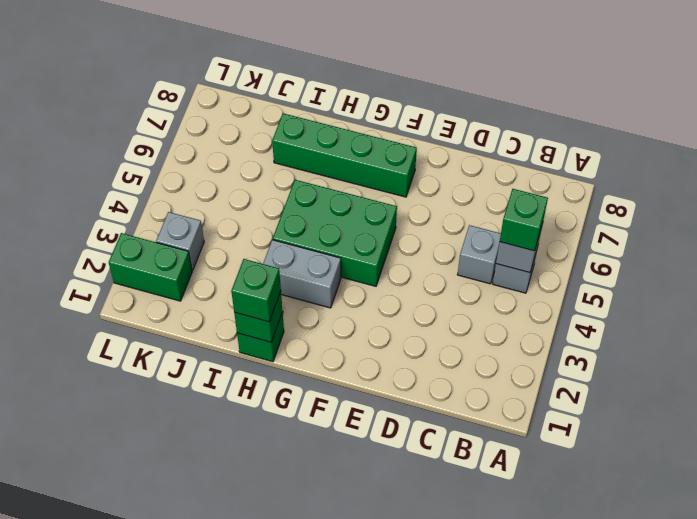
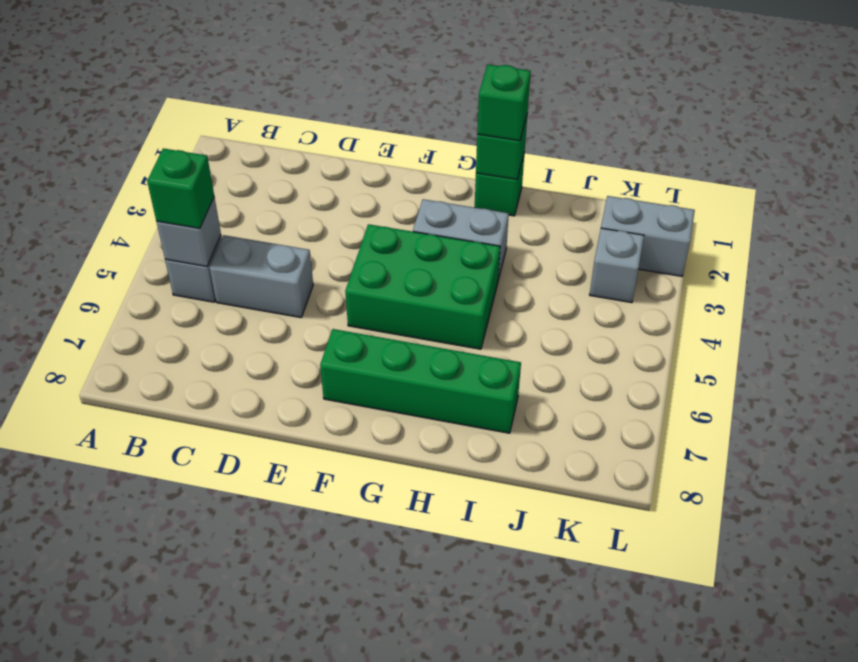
grey 1x1 brick [458,225,501,284] -> grey 1x2 brick [210,235,313,318]
green 1x2 brick [109,233,192,301] -> grey 1x2 brick [601,196,695,276]

